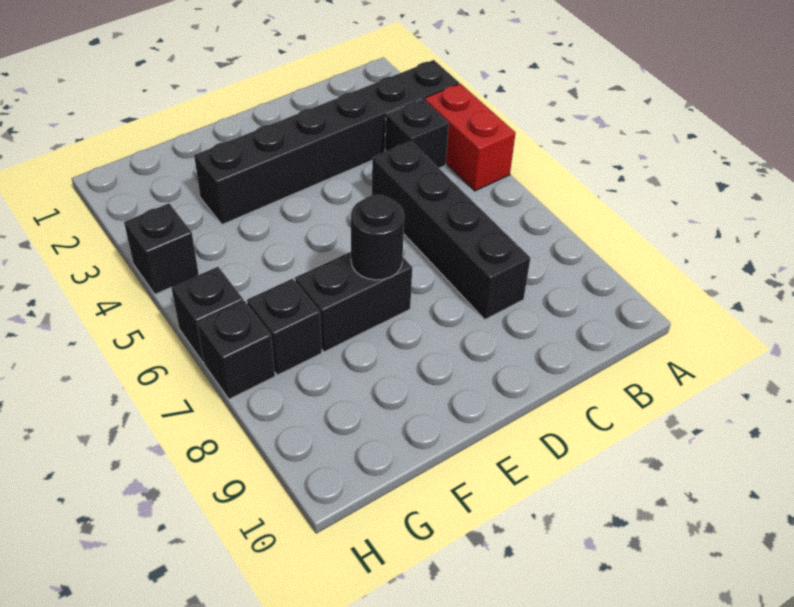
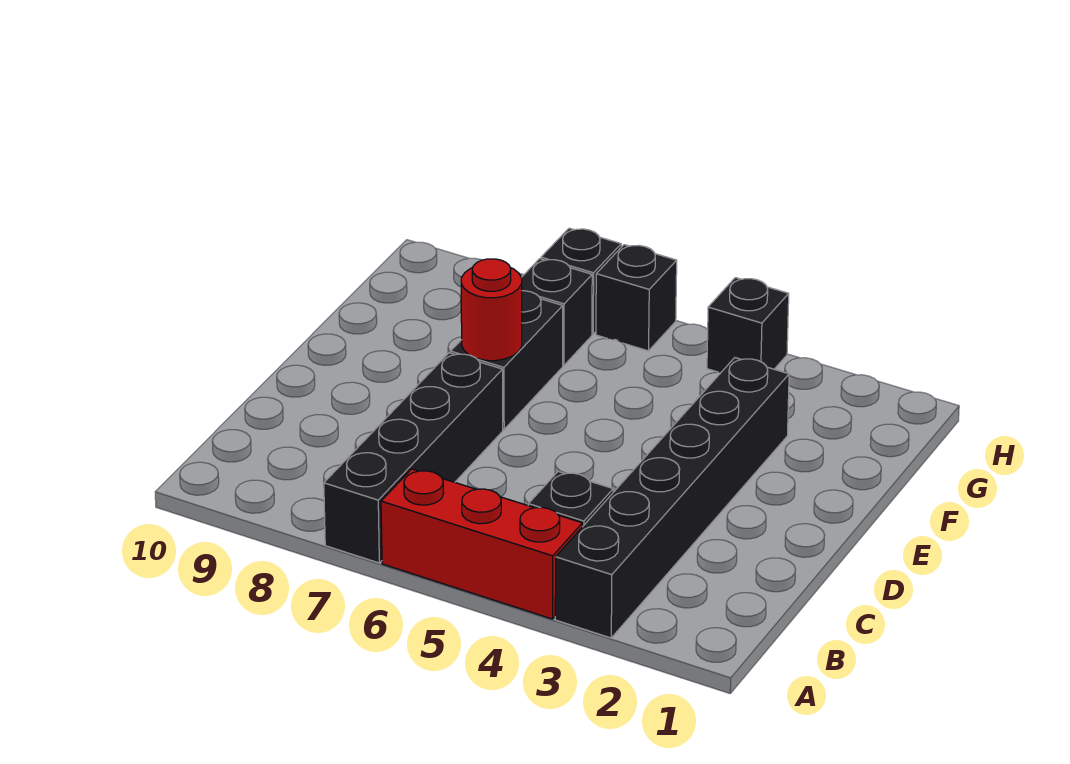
red 1x2 brick [425,84,515,191] -> red 1x3 brick [381,469,582,619]
black 1x4 brick [372,141,530,319] -> black 1x4 brick turned to [324,353,503,563]
black 1x1 round brick [351,195,404,280] -> red 1x1 round brick [461,259,522,361]

